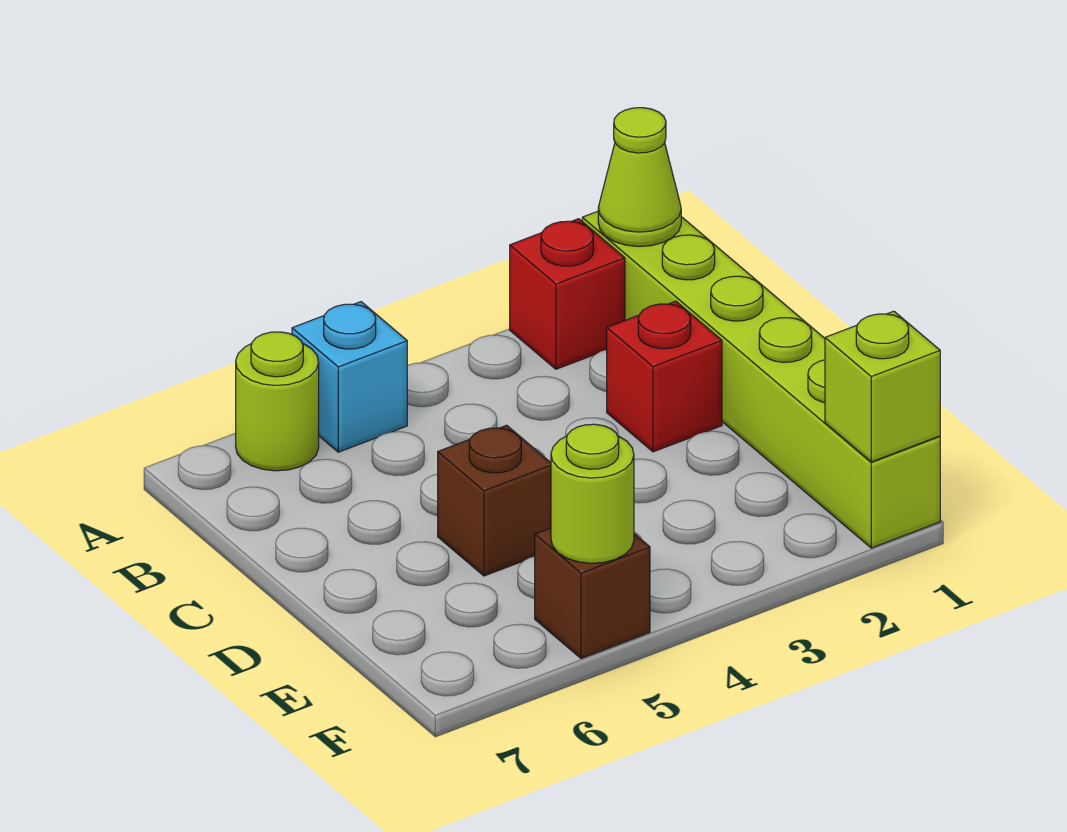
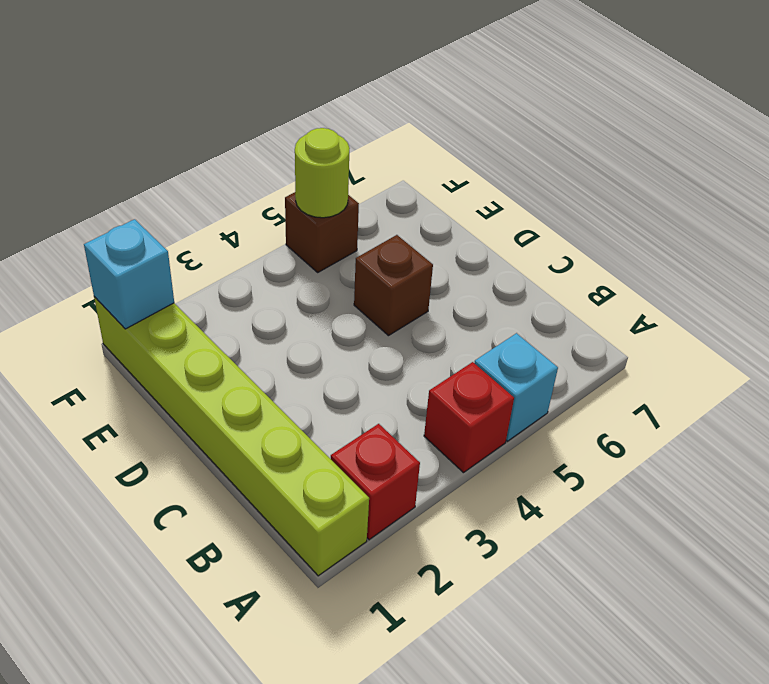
lime 1x1 cone [598,108,681,246] -> none
lime 1x1 round brick [236,332,319,471] -> none
red 1x1 brick [607,301,722,452] -> red 1x1 brick moved to [424,362,514,473]
lime 1x1 brick [825,311,940,462] -> cyan 1x1 brick [84,219,174,329]

